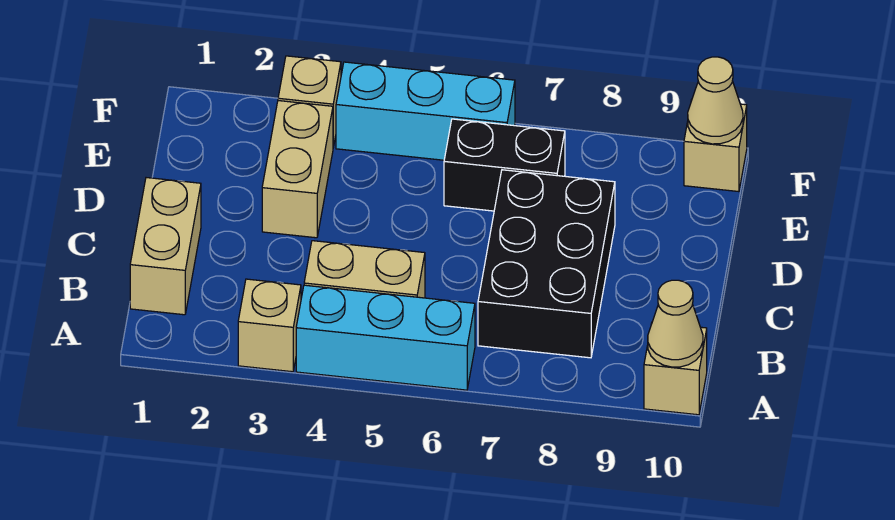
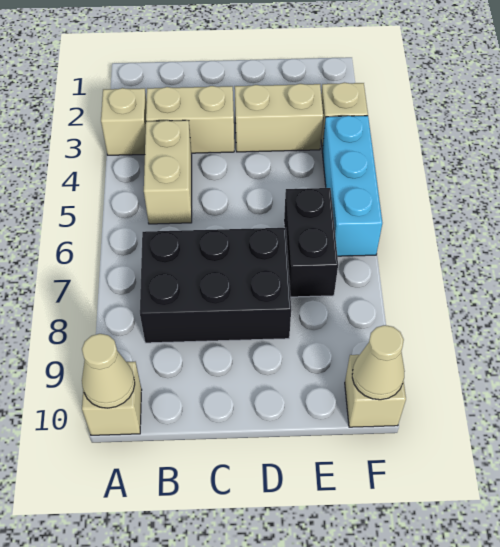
cyan 1x3 brick [296,285,475,390] -> none
tan 1x2 brick [130,178,201,315] -> tan 1x2 brick moved to [146,86,234,153]

